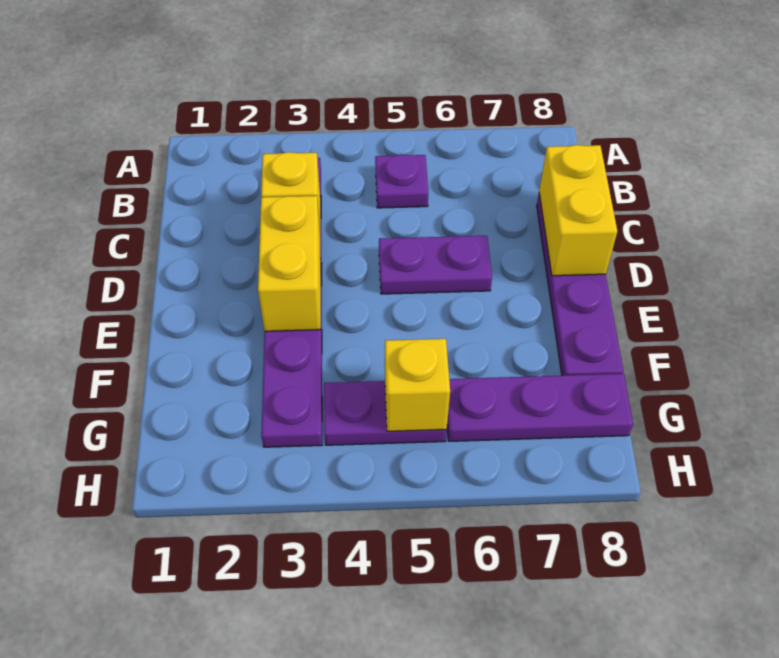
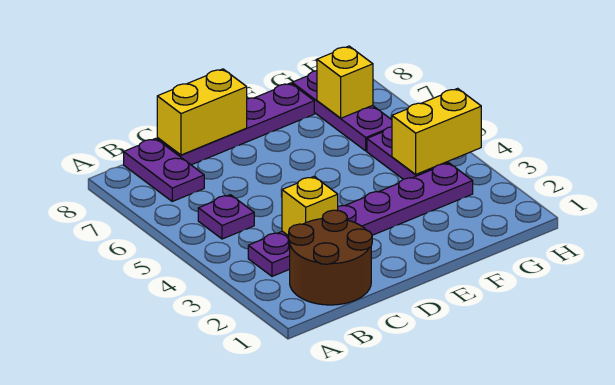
none -> brown 2x2 round brick [289,210,372,305]
yellow 1x2 brick [258,196,321,331] -> yellow 1x2 brick moved to [392,88,481,175]
purple 1x2 plate [379,236,492,294] -> purple 1x2 plate moved to [124,139,204,201]
yellow 1x1 brick [385,339,450,431] -> yellow 1x1 brick moved to [317,46,373,118]

